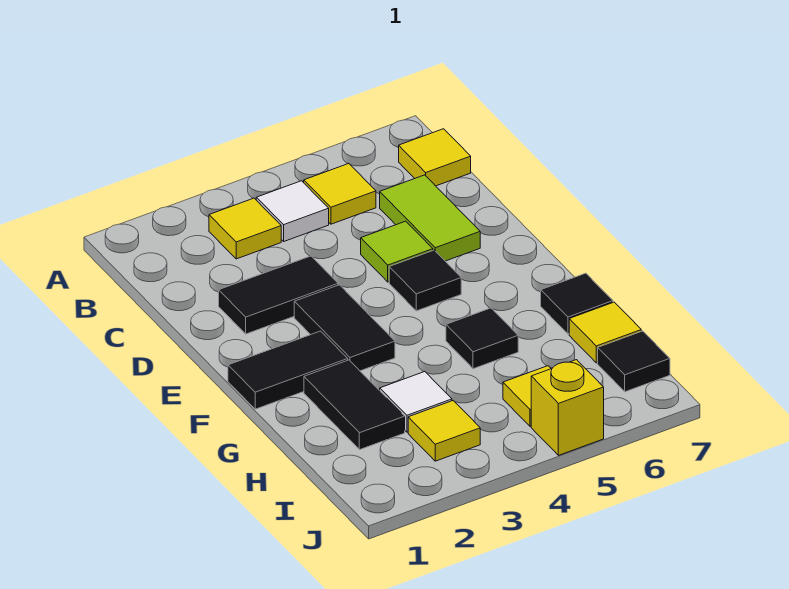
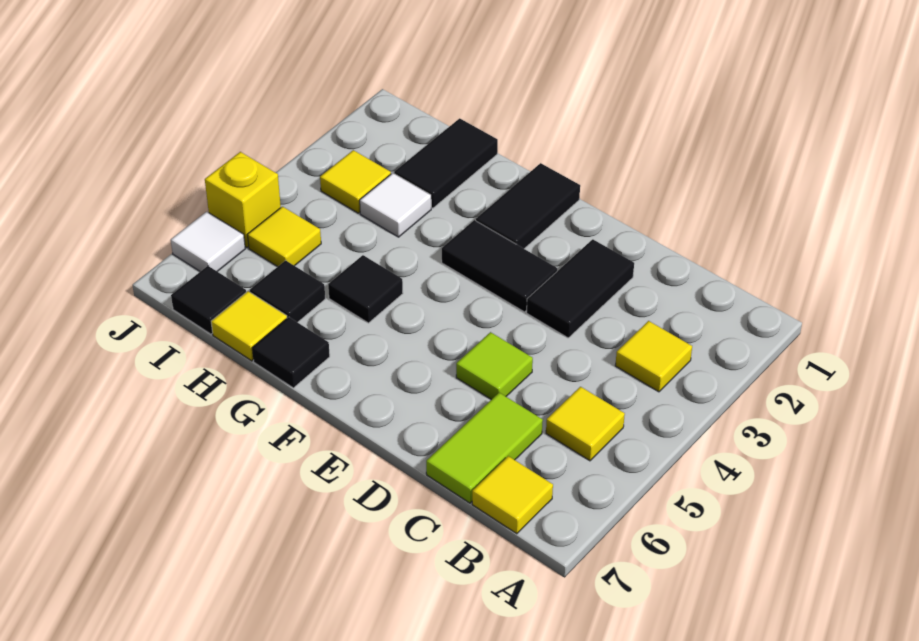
white 1x1 tile [256,181,329,241] -> white 1x1 tile moved to [171,212,245,272]
lime 1x2 tile [380,175,480,261] -> lime 1x2 tile turned to [426,393,543,503]
black 1x1 tile [389,250,461,311] -> black 1x1 tile moved to [250,260,325,322]
black 1x2 tile [304,360,405,450] -> black 1x2 tile turned to [394,118,498,208]

